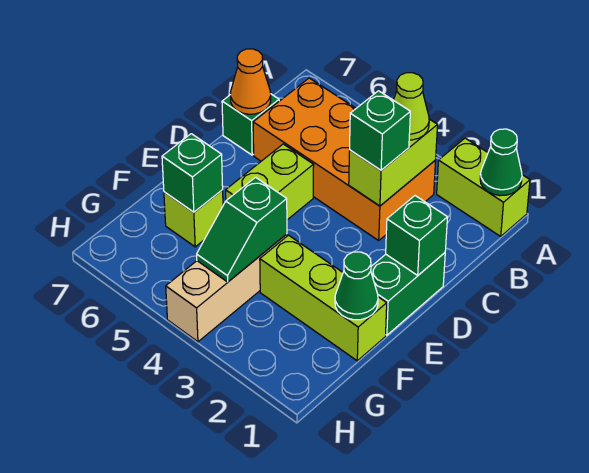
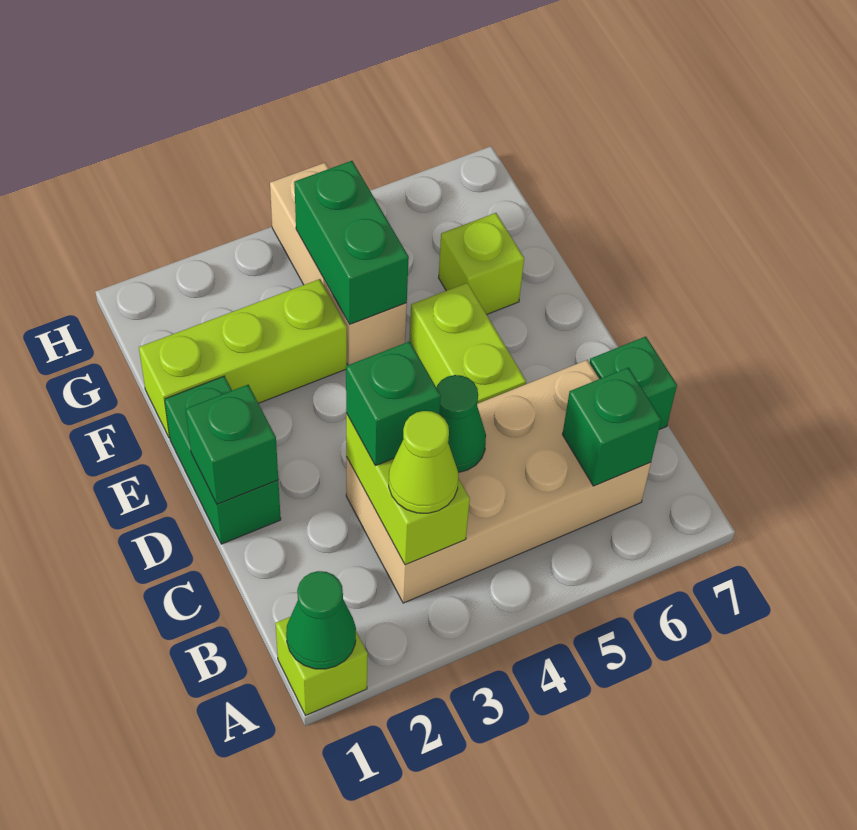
lime 1x2 brick [437,138,530,236] -> lime 1x1 brick [275,617,368,715]
orange 2x4 brick [253,78,436,240] -> tan 2x4 brick [346,360,651,603]
orange 1x1 cone [230,49,271,114] -> none
green 1x1 cone [335,252,378,320] -> green 1x1 cone moved to [436,375,486,472]
green 1x2 slope [197,177,287,282] -> green 1x2 brick [294,161,409,324]
green 1x1 brick [162,134,223,212] -> green 1x1 brick moved to [562,368,661,486]

